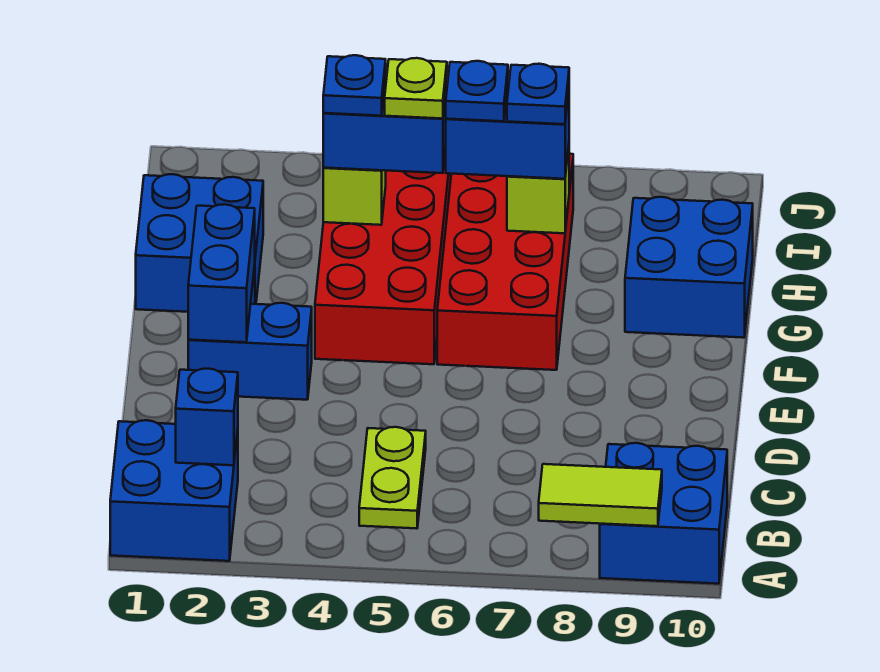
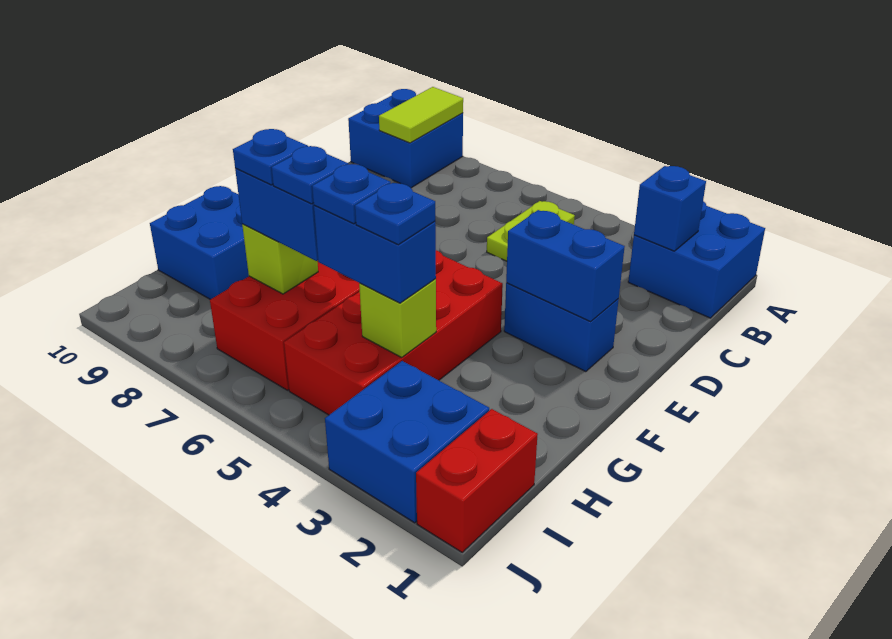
lime 1x2 tile [539,464,662,526] -> lime 1x2 tile turned to [379,87,463,143]
blue 1x2 brick [188,204,255,342] -> blue 1x2 brick turned to [506,210,625,322]
blue 2x2 brick [136,174,263,312] -> blue 2x2 brick moved to [325,361,489,523]
lime 1x1 plate [385,58,447,119] -> blue 1x1 plate [312,164,391,224]
none -> red 1x2 brick [416,409,538,552]

